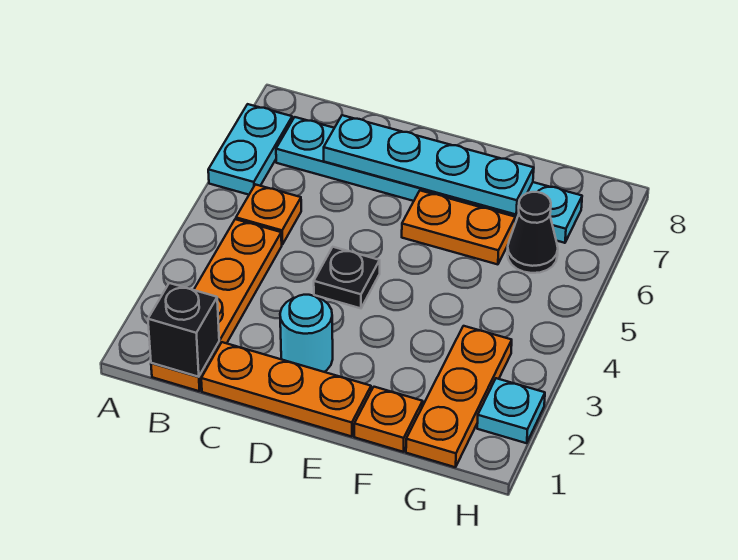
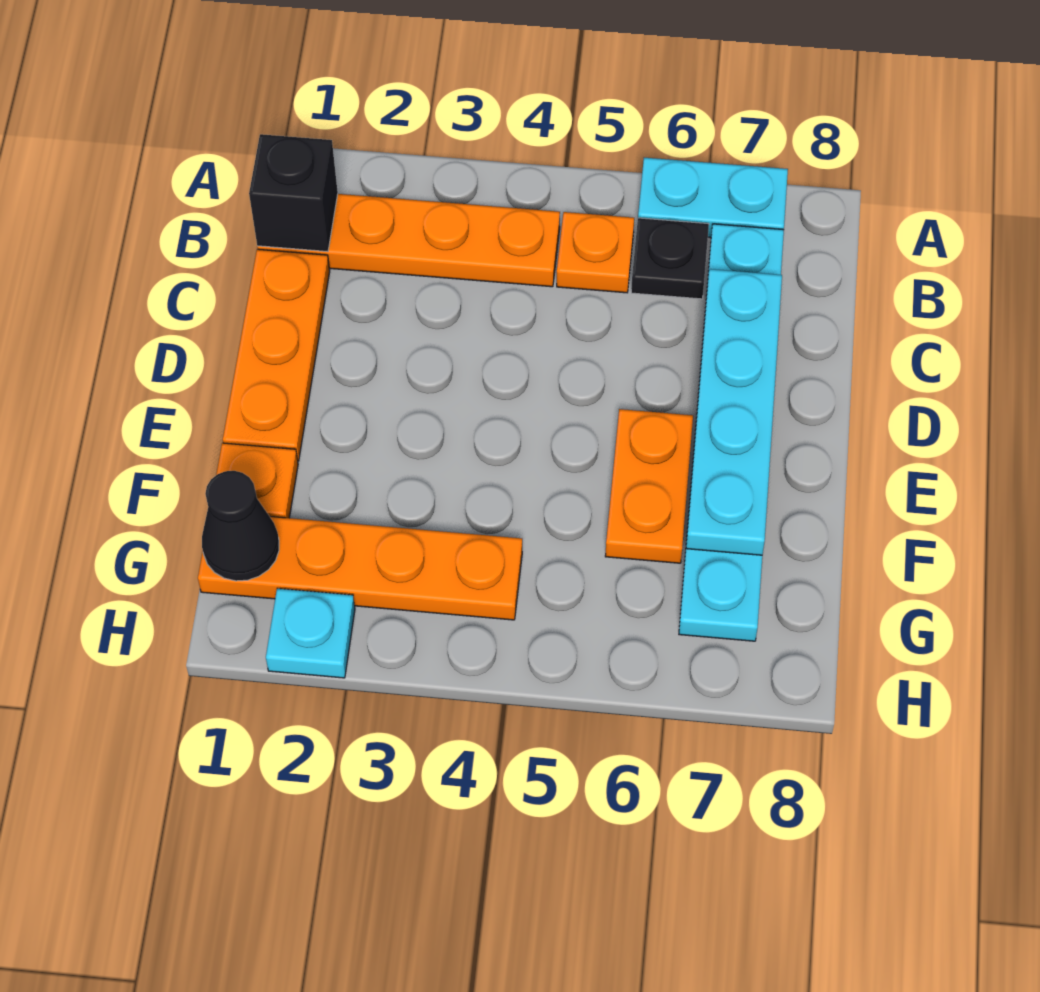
cyan 1x1 round brick [280,295,333,372] -> none
black 1x1 plate [314,247,380,308] -> black 1x1 plate moved to [631,218,709,299]
orange 1x3 plate [406,326,512,467] -> orange 1x4 plate [198,517,522,620]
black 1x1 cone [507,192,558,273] -> black 1x1 cone moved to [202,471,279,581]

